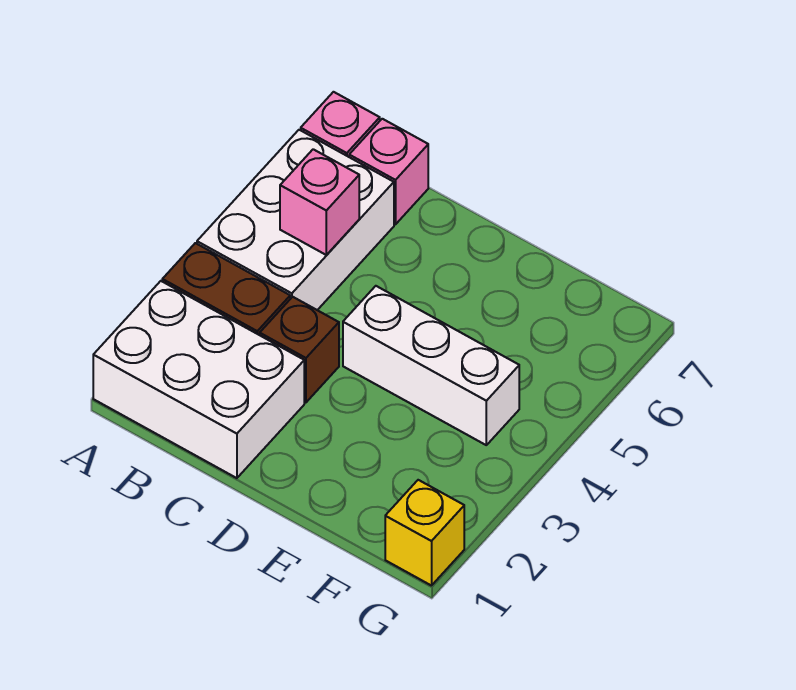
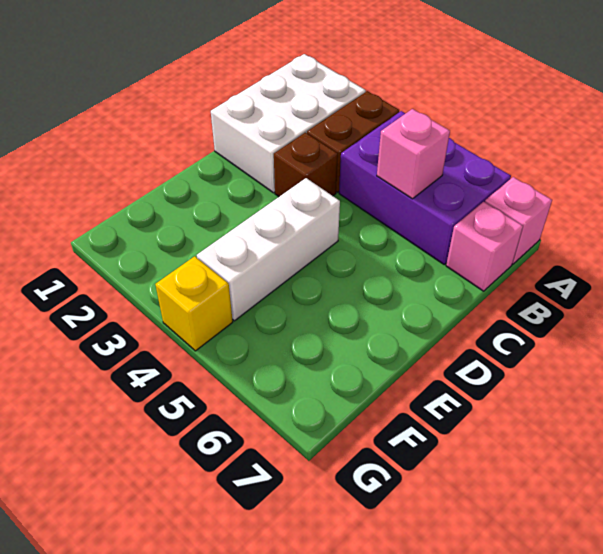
white 2x3 brick [197,130,394,310] -> purple 2x3 brick [339,111,511,264]
yellow 1x1 brick [385,480,464,586] -> yellow 1x1 brick moved to [155,256,233,351]

